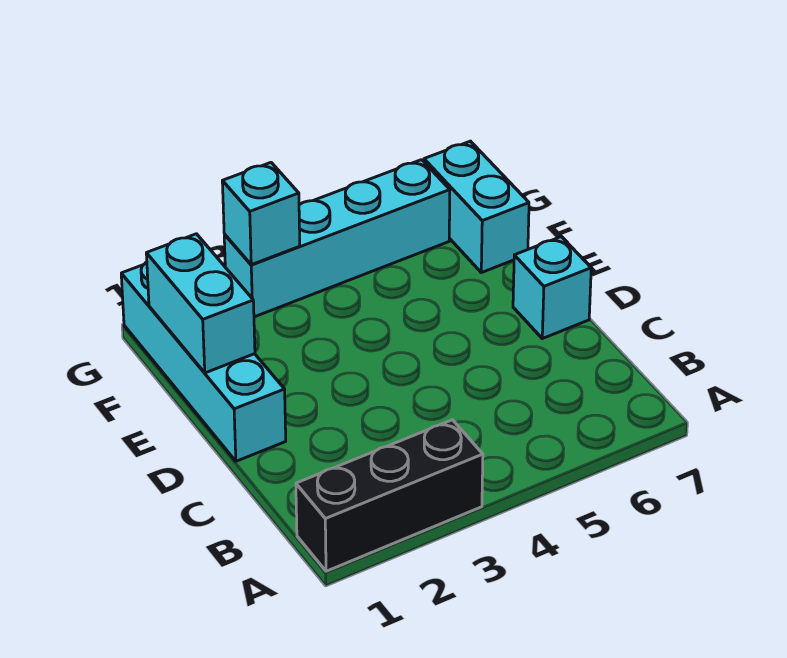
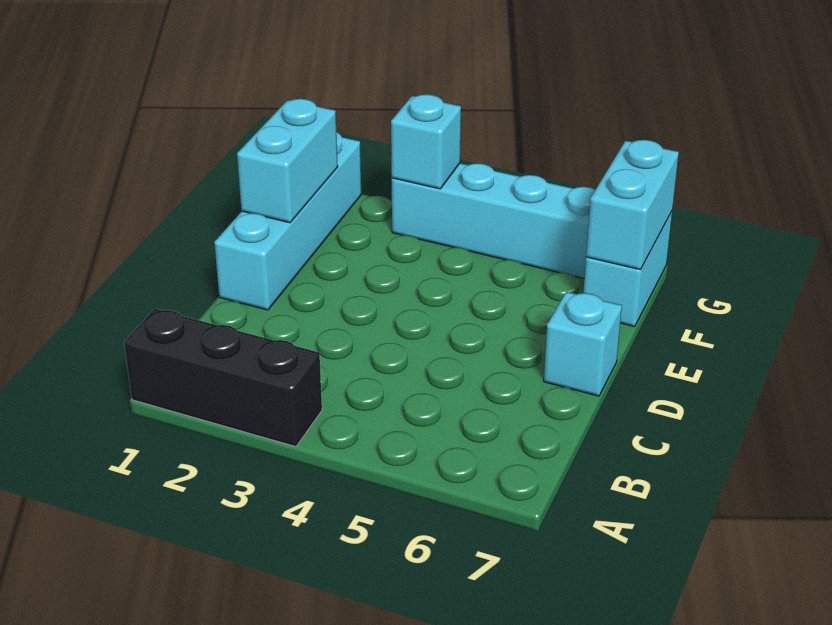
none -> cyan 1x2 brick [586,140,679,270]

